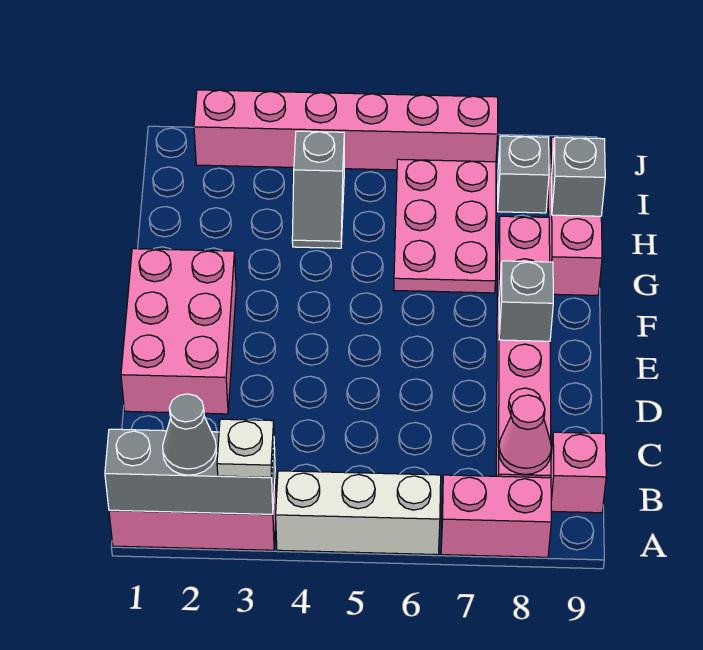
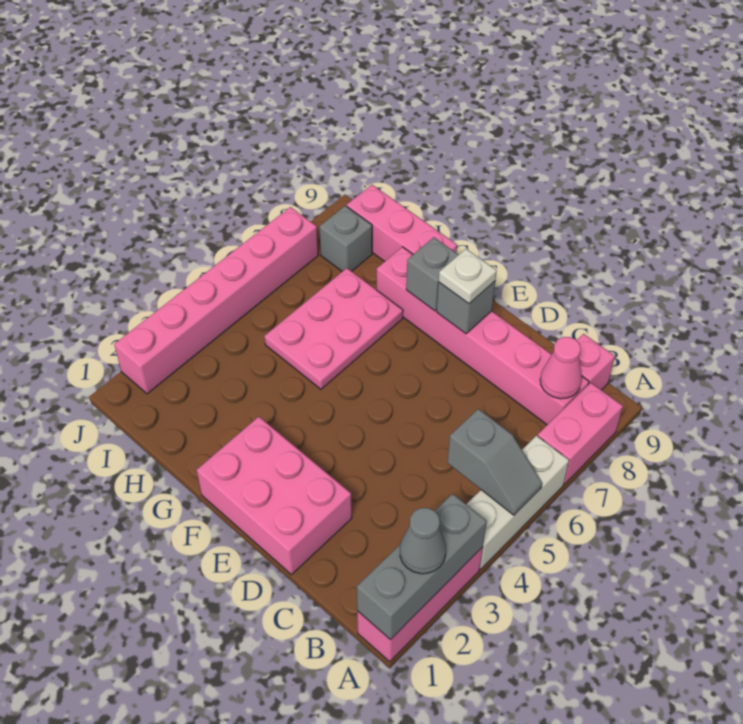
white 1x1 plate [217,419,274,477] -> white 1x1 plate moved to [439,249,497,304]
pink 2x3 plate [394,159,496,293] -> pink 2x3 plate turned to [264,268,403,389]
grey 1x2 slope [292,131,344,248] -> grey 1x2 slope moved to [447,409,542,515]
grey 1x1 brick [552,137,605,216] -> grey 1x1 brick moved to [406,237,458,311]

